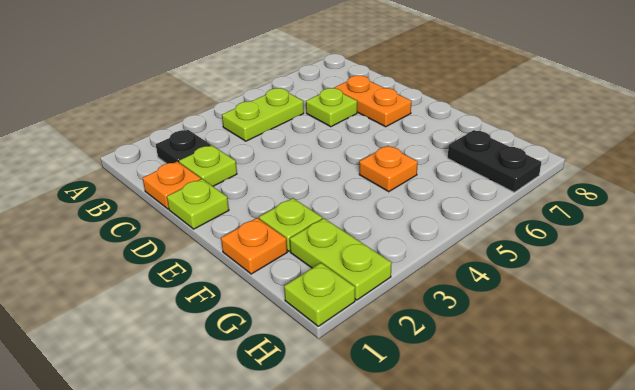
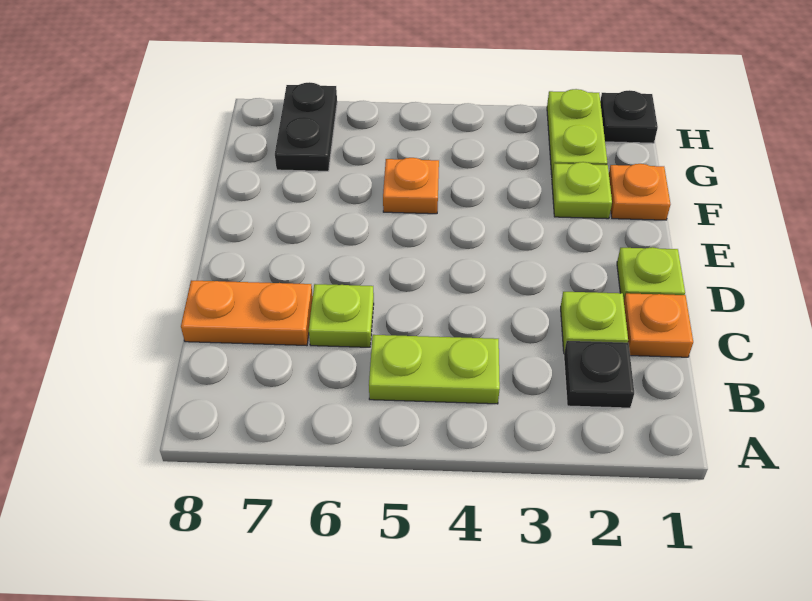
orange 1x2 plate [334,76,411,127] -> orange 1x2 plate turned to [181,280,313,345]
lime 1x1 plate [284,263,355,326] -> black 1x1 plate [600,90,658,143]

